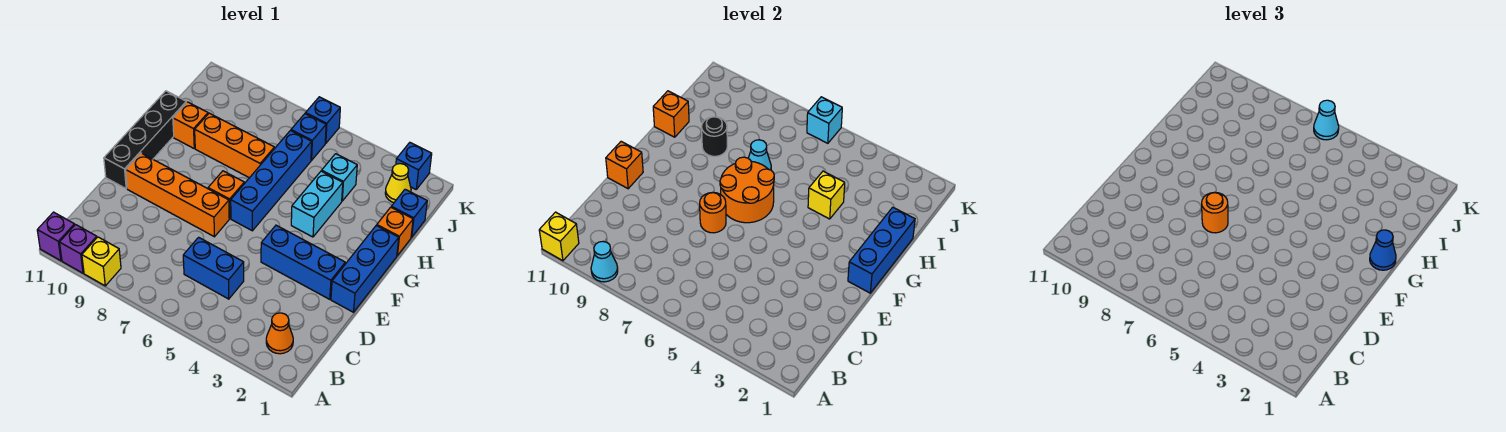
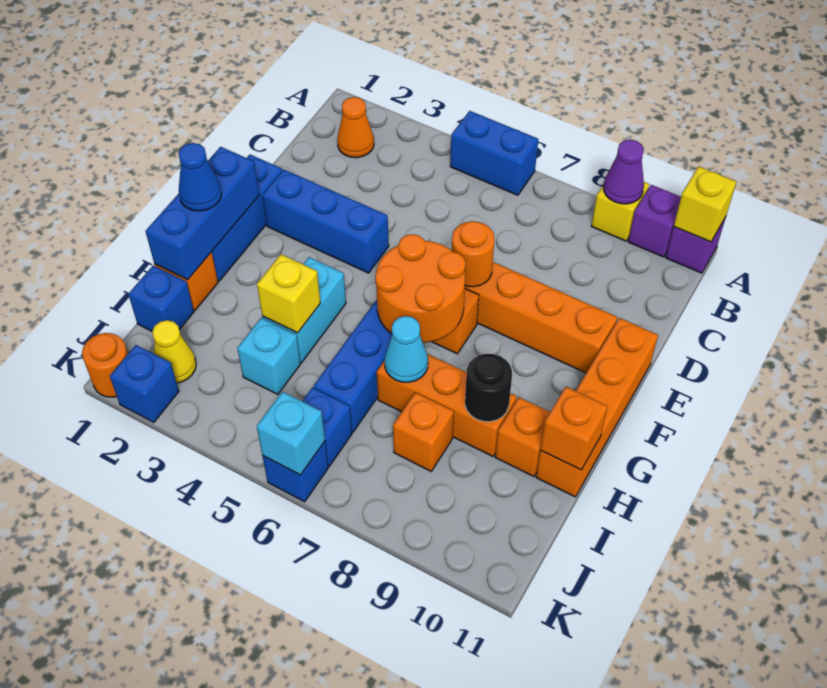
cyan 1x1 cone [591,242,618,282] -> purple 1x1 cone [604,140,644,204]
blue 1x2 brick [183,237,244,299] -> blue 1x2 brick moved to [450,111,538,195]
orange 1x1 round brick [1202,192,1228,233] -> orange 1x1 round brick moved to [82,333,128,397]
black 1x4 brick [104,91,186,189] -> orange 1x4 brick [536,318,658,497]
orange 1x1 brick [606,141,643,189] -> orange 1x1 brick moved to [393,392,454,471]
cyan 1x1 cone [1314,100,1339,140] -> none

